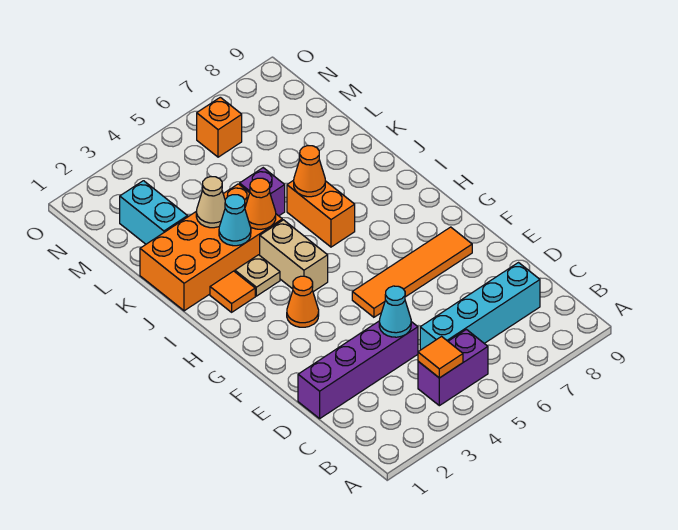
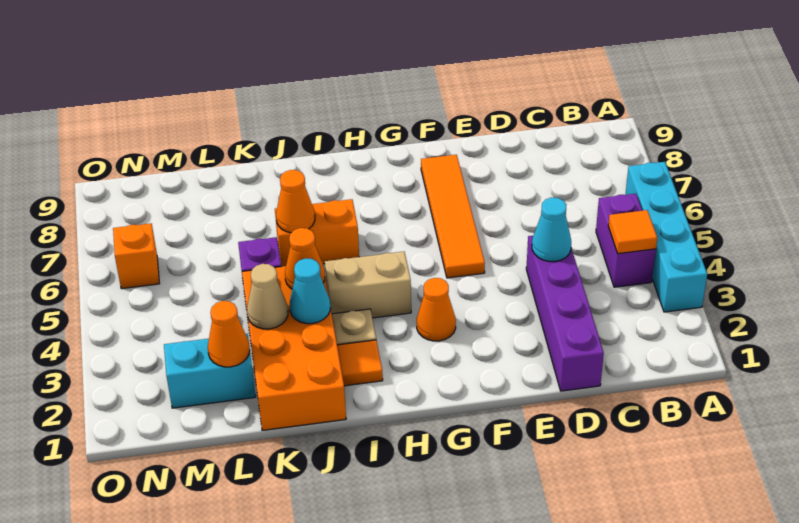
cyan 1x4 brick [420,263,540,350] -> cyan 1x4 brick moved to [625,162,707,312]
none -> orange 1x1 cone [208,301,250,367]

